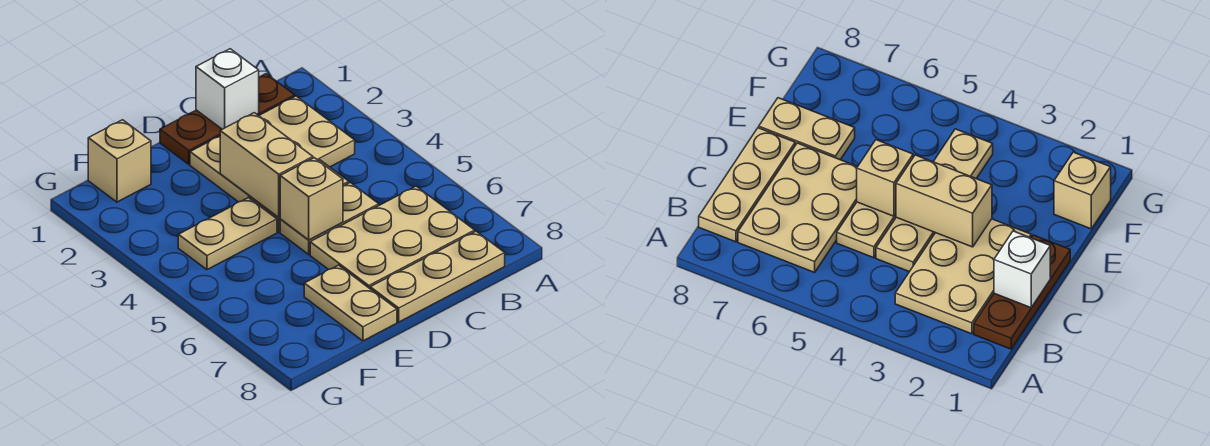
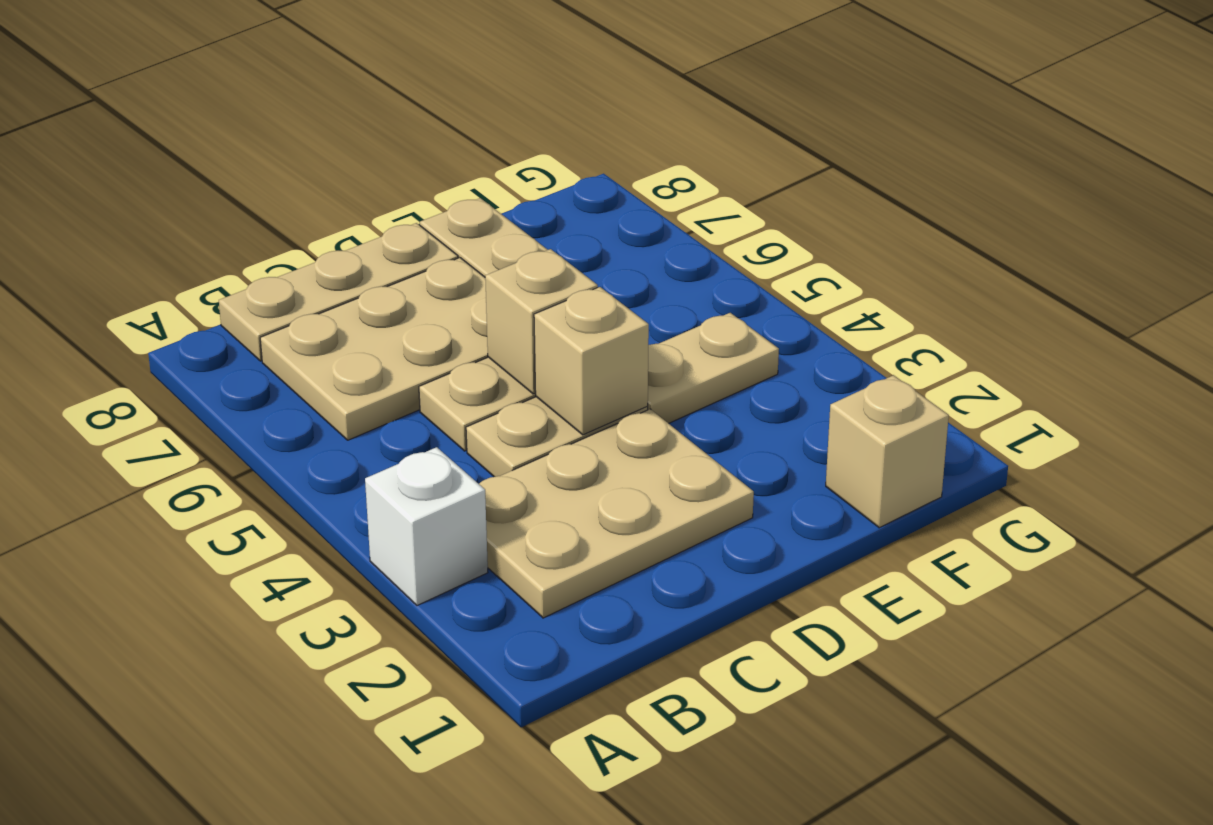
brown 1x3 plate [160,74,295,164] -> none
white 1x1 brick [196,49,259,129] -> white 1x1 brick moved to [365,447,488,605]
tan 1x2 brick [220,113,313,217] -> tan 1x1 brick [534,287,649,435]

